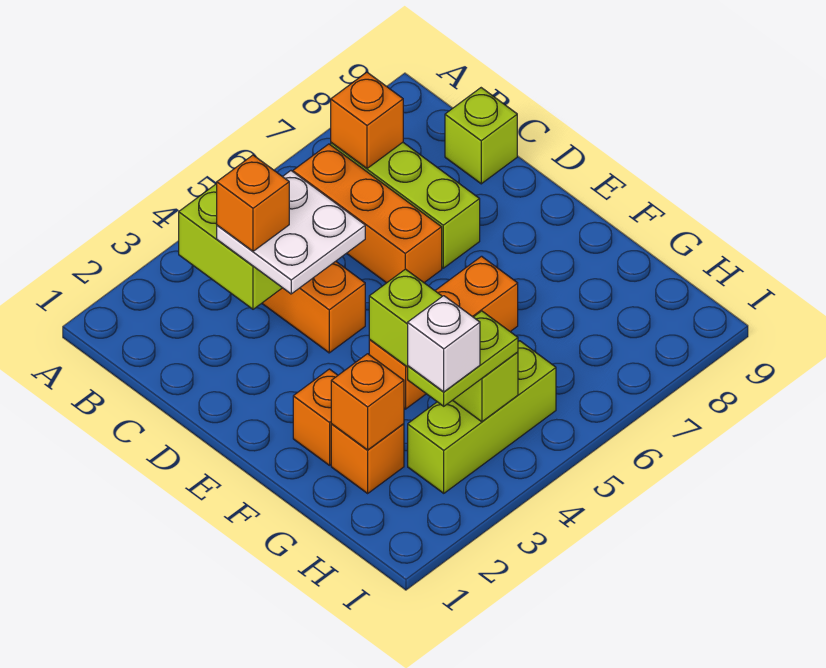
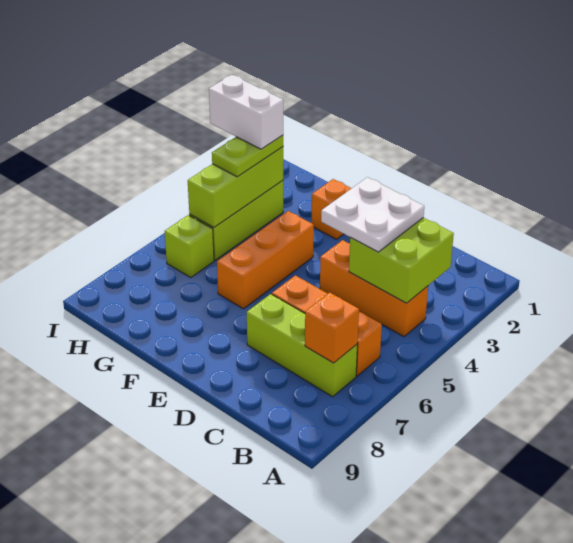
orange 1x1 brick [217,155,289,251] -> none
lime 1x1 brick [445,88,517,184] -> lime 1x1 brick moved to [165,215,214,278]
lime 1x3 brick [369,269,518,422] -> lime 1x3 brick turned to [188,147,283,228]
orange 1x1 brick [331,424,404,493] -> none
orange 1x1 brick [331,354,404,450] -> none
white 1x1 brick [408,296,480,392] -> white 1x2 brick [209,75,283,149]

